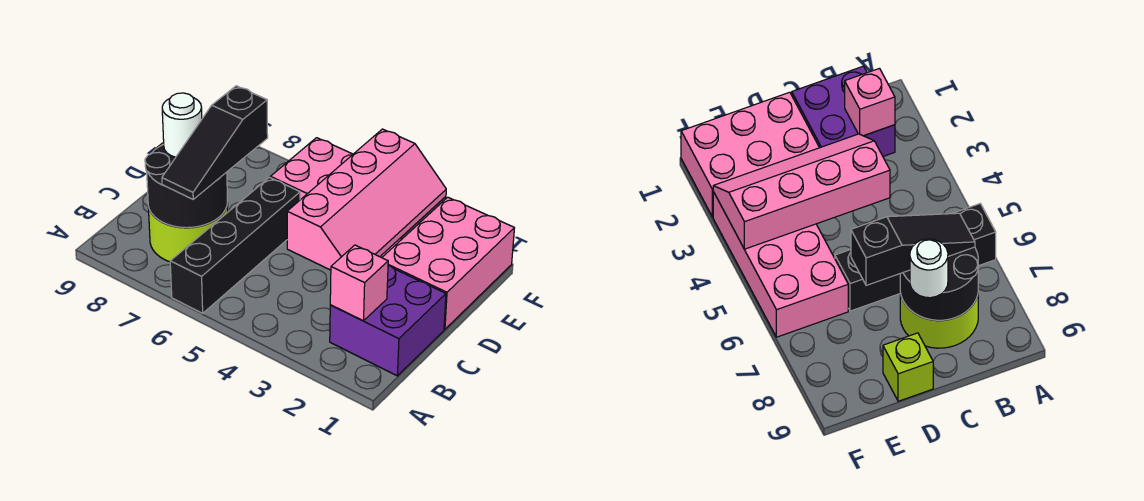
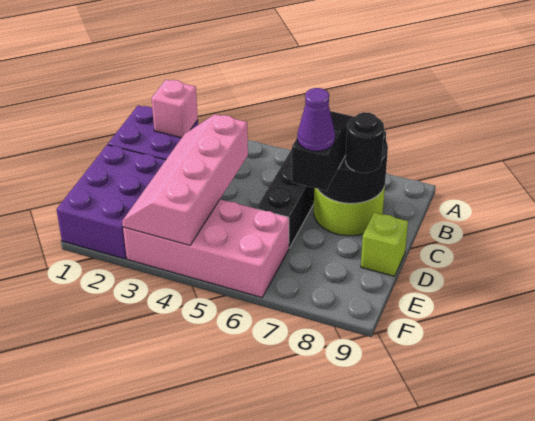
white 1x1 round brick [162,93,202,157] -> black 1x1 round brick [346,112,384,173]
pink 2x3 brick [382,197,514,329] -> purple 2x3 brick [56,145,165,259]
none -> purple 1x1 cone [297,88,335,151]

